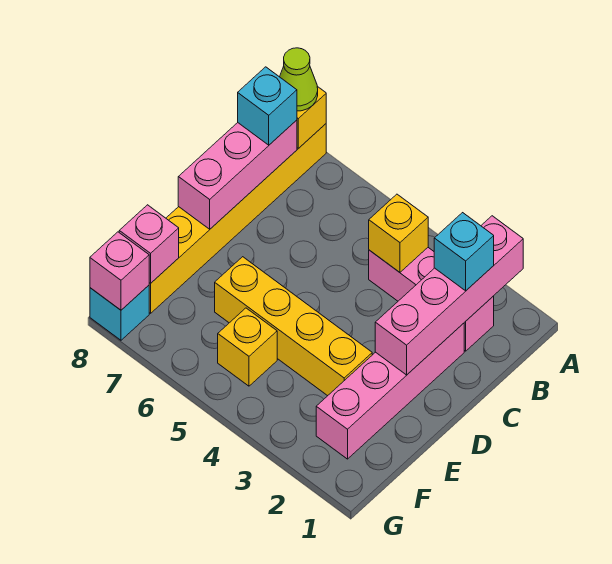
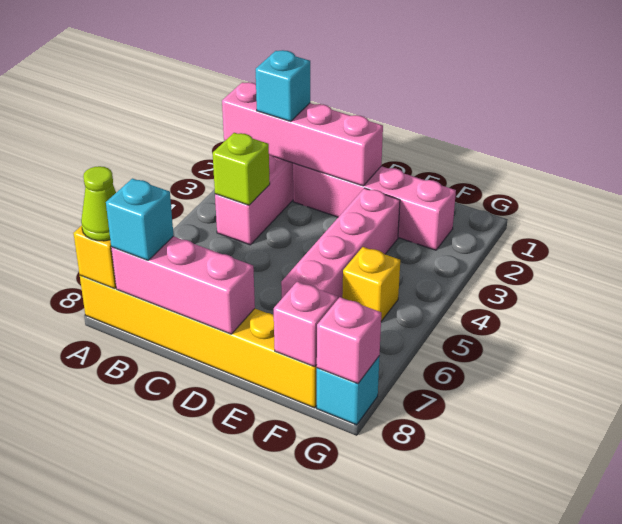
yellow 1x1 brick [369,194,428,272] -> lime 1x1 brick [213,133,270,205]
yellow 1x4 brick [215,257,372,396] -> pink 1x4 brick [281,188,400,299]

